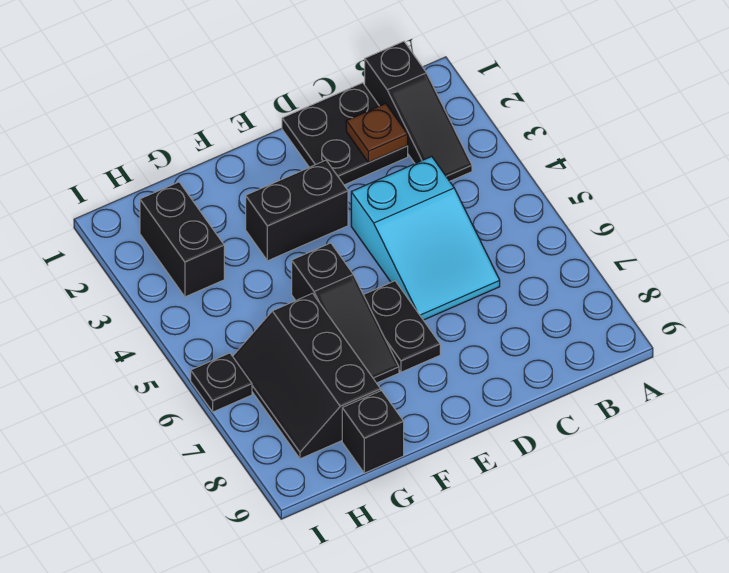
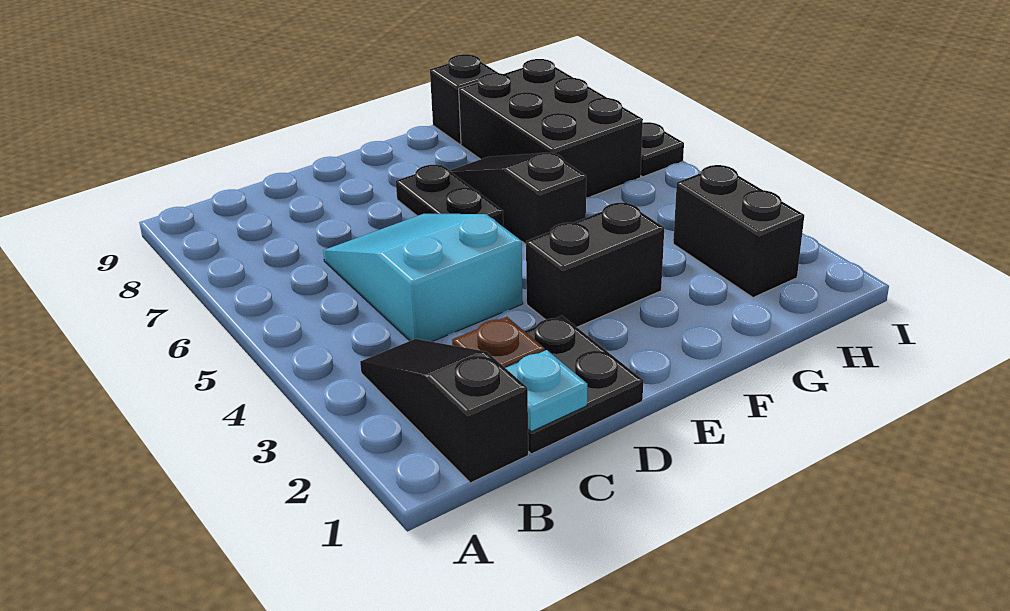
none -> cyan 1x1 plate [506,350,587,432]
black 2x3 slope [233,293,381,459] -> black 2x3 brick [459,59,643,197]

